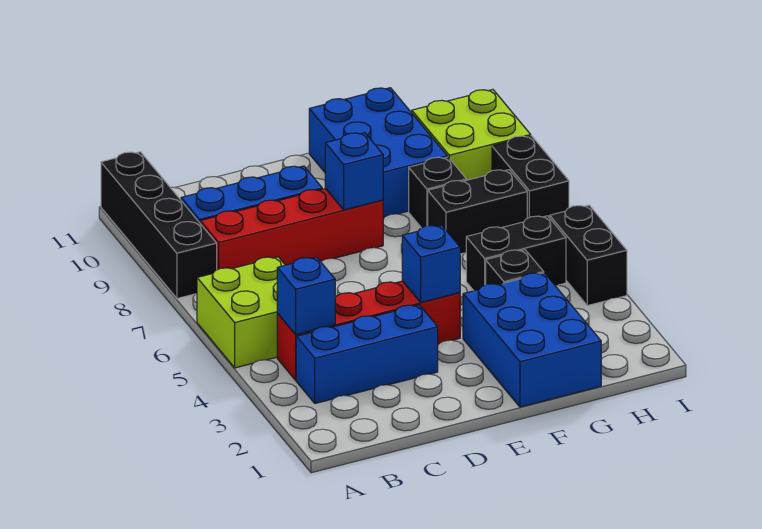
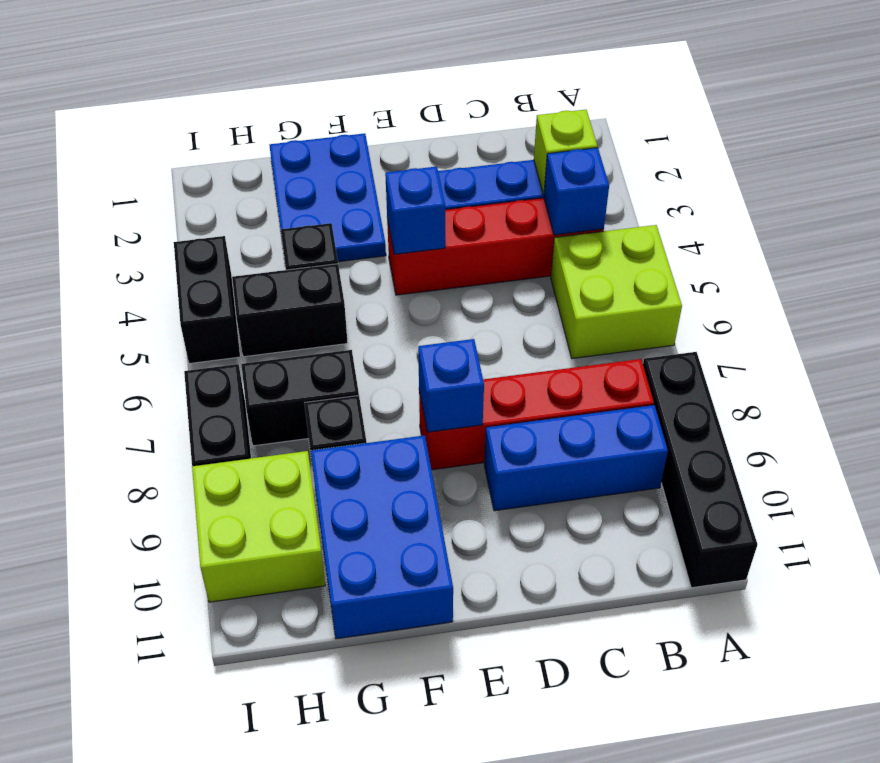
none -> lime 1x1 brick [534,110,597,195]
blue 2x3 brick [463,273,601,407] -> blue 2x3 plate [269,133,386,262]

